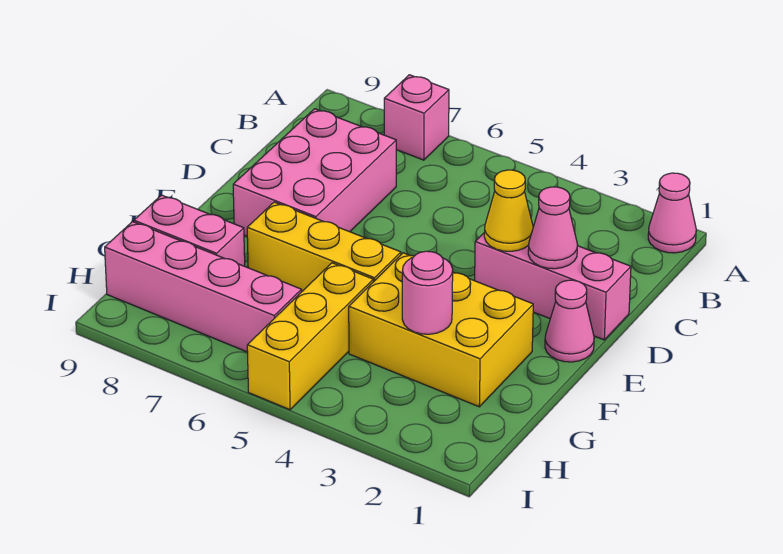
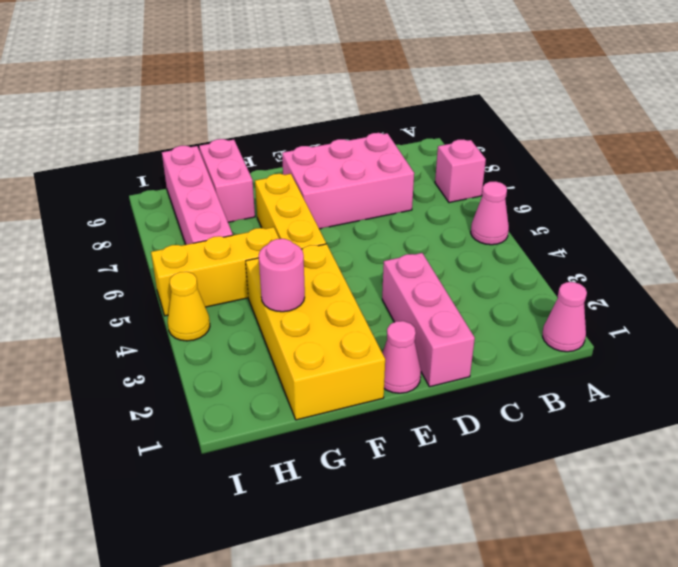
pink 1x1 cone [528,187,577,269] -> pink 1x1 cone moved to [471,181,509,245]
yellow 1x1 cone [484,170,533,251] -> yellow 1x1 cone moved to [168,272,210,341]
yellow 2x3 brick [349,253,533,407] -> yellow 2x4 brick [246,244,385,420]

